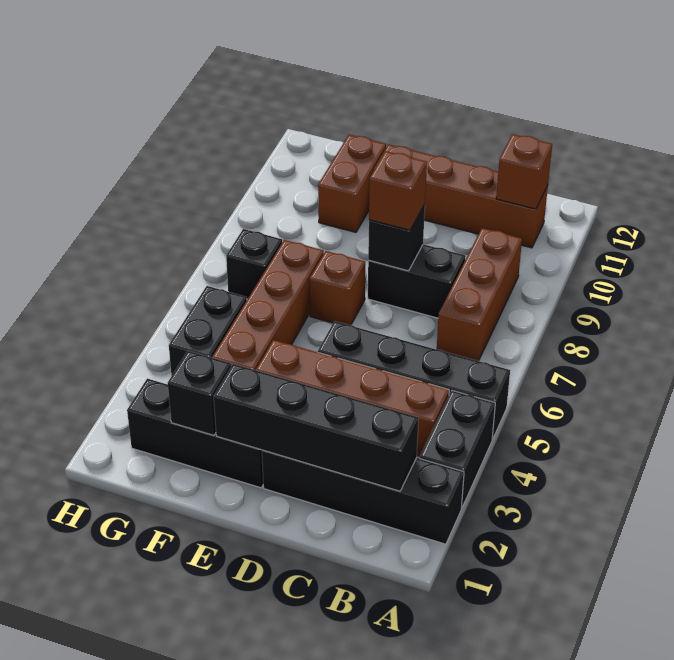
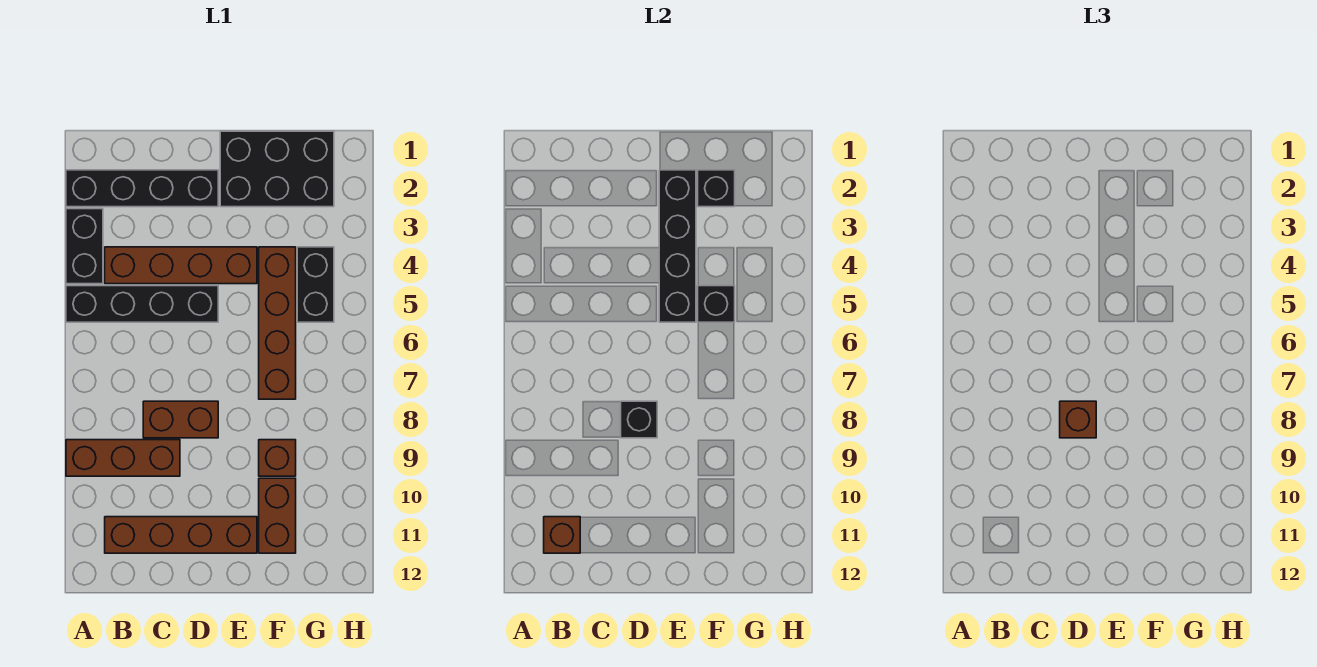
black 1x4 brick [214,364,418,491] -> black 1x4 brick turned to [659,170,696,322]
brown 1x3 brick [437,228,522,361] -> brown 1x3 brick turned to [66,440,180,476]
black 1x2 brick [368,244,466,318] -> brown 1x2 brick [143,401,218,438]
black 1x3 brick [127,379,263,488] -> black 2x3 brick [220,131,334,207]
brown 1x1 brick [310,251,365,325] -> brown 1x1 brick moved to [259,440,296,476]
black 1x1 brick [226,229,282,299] -> black 1x1 brick moved to [698,286,735,322]

